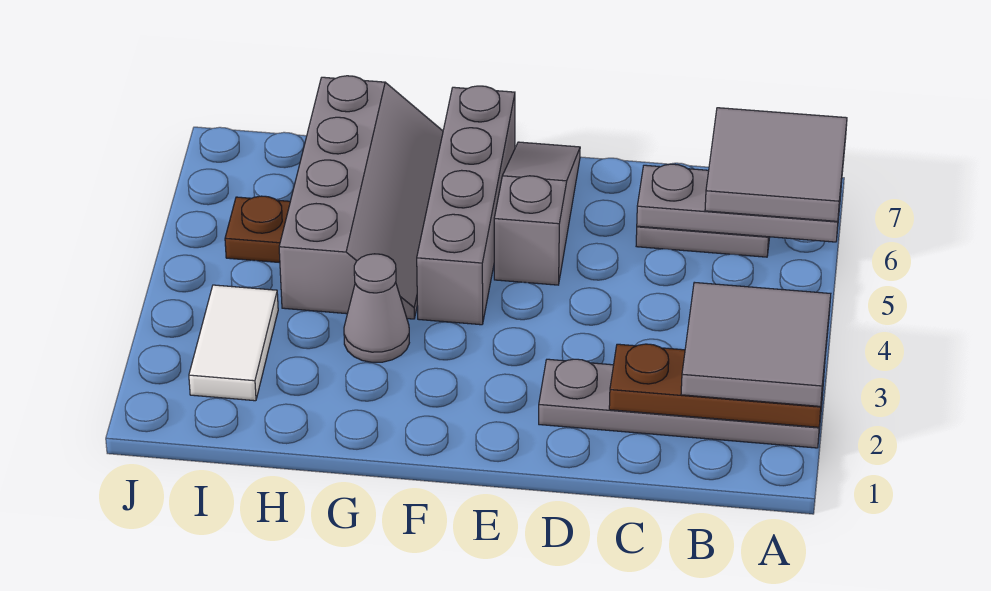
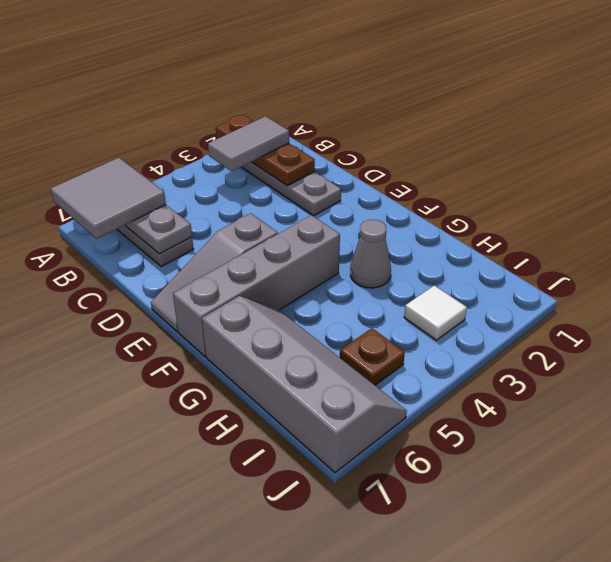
grey 2x2 tile [681,282,831,406] -> grey 1x2 tile [208,116,289,171]
grey 2x4 slope [279,76,443,319] -> grey 2x4 slope turned to [202,296,407,473]
white 1x2 tile [189,285,278,401] -> white 1x1 tile [404,285,467,340]

